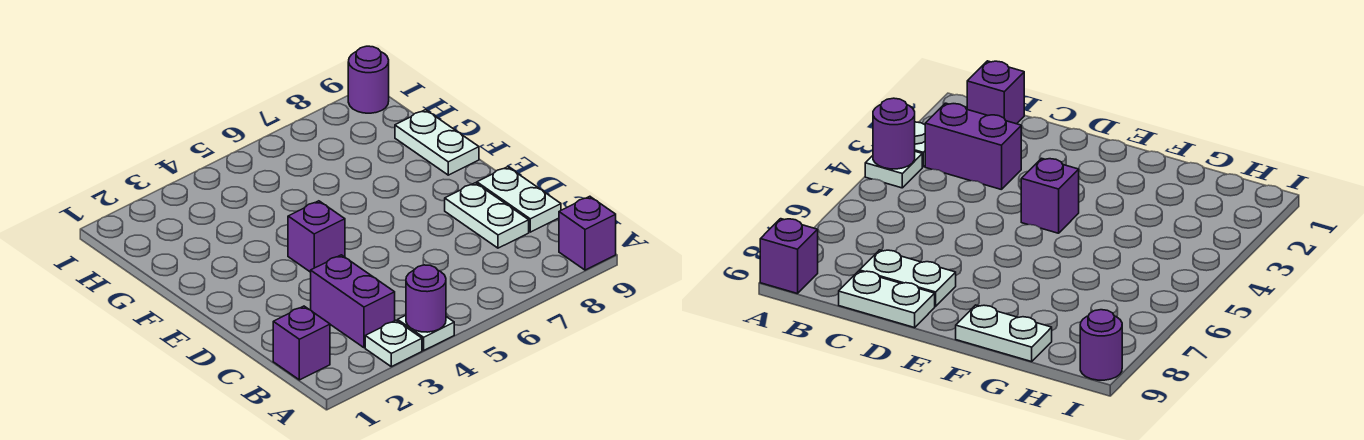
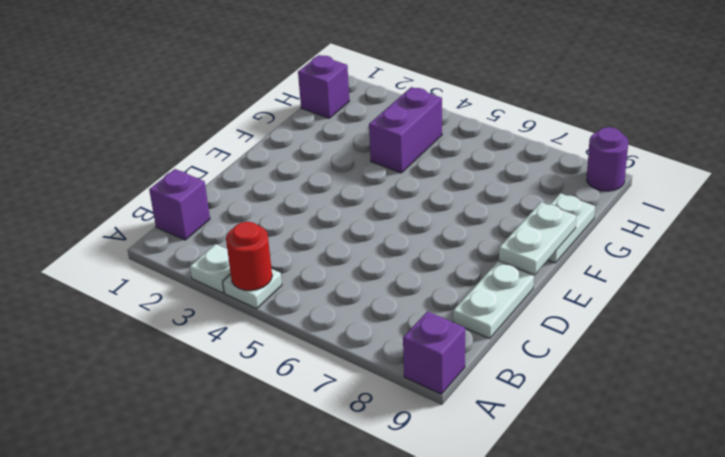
purple 1x1 round brick [406,265,446,332] -> red 1x1 round brick [226,222,272,291]
purple 1x2 brick [311,255,395,348] -> purple 1x2 brick moved to [369,87,442,173]
white 1x2 plate [445,183,529,248] -> white 1x2 plate moved to [499,202,576,274]
purple 1x1 brick [288,201,345,272] -> purple 1x1 brick moved to [298,55,349,118]

